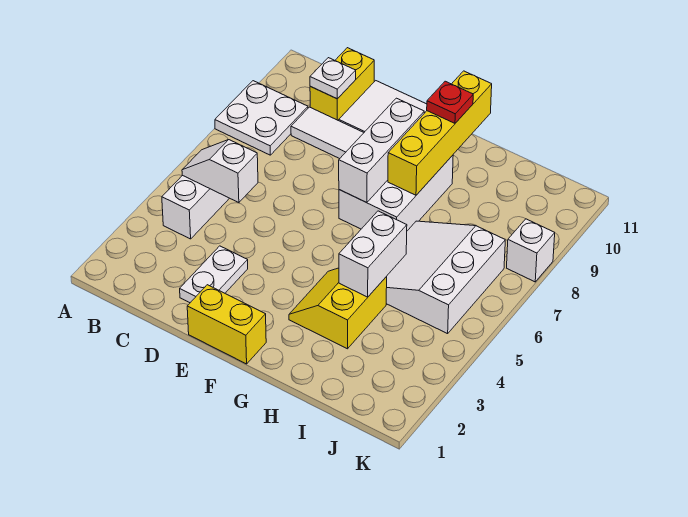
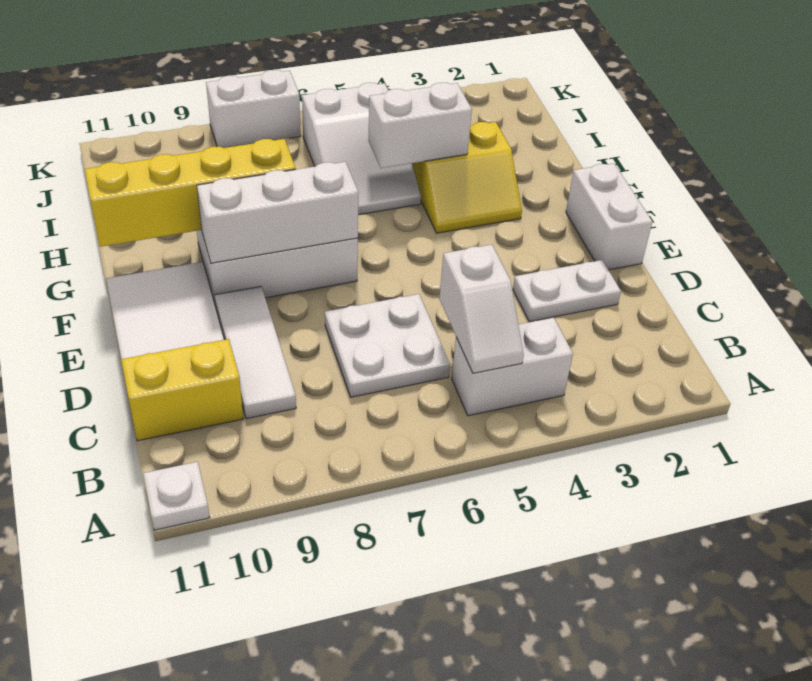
white 2x2 plate [215,81,308,155] -> white 2x2 plate moved to [325,294,450,397]
white 1x1 plate [310,58,356,99] -> white 1x1 plate moved to [143,462,210,530]
yellow 1x2 brick [187,285,266,364] -> white 1x2 brick [566,163,652,270]
red 1x1 plate [427,81,473,123] -> none
white 3x3 slope [386,221,505,334] -> white 2x3 slope [302,83,421,215]
white 1x1 brick [507,219,555,282] -> white 1x2 brick [206,70,301,148]

